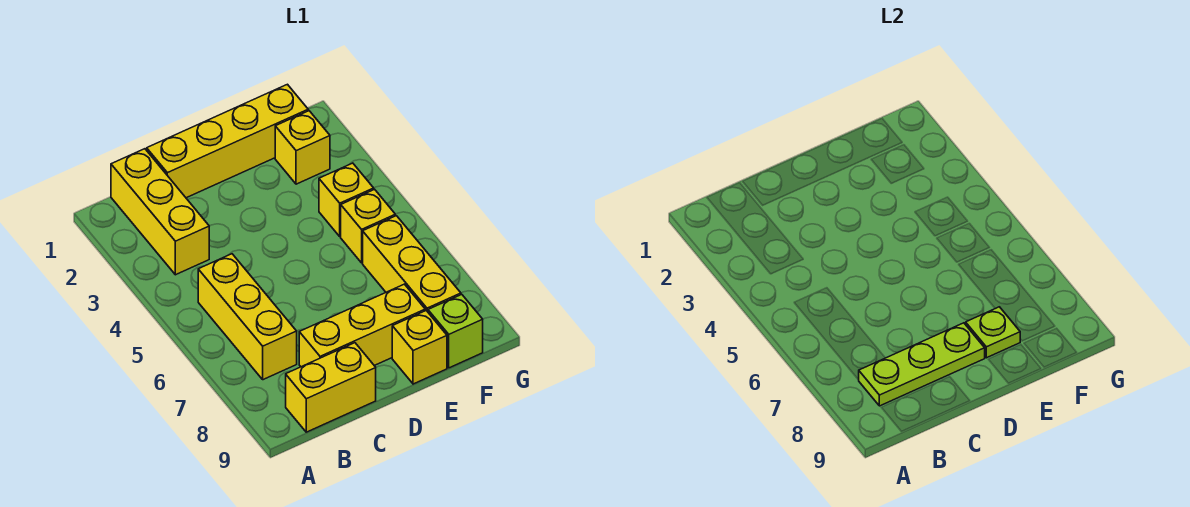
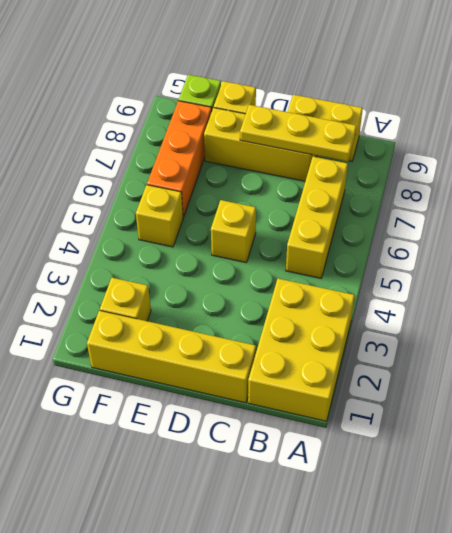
yellow 1x3 brick [111,149,209,275] -> yellow 2x3 brick [248,279,355,421]
lime 1x3 plate [859,323,985,406] -> yellow 1x3 plate [240,105,356,162]
lime 1x1 plate [966,307,1020,358] -> none
yellow 1x1 brick [319,163,374,237] -> yellow 1x1 brick moved to [211,200,256,263]
yellow 1x3 brick [363,216,461,312] -> orange 1x3 brick [147,101,212,217]

